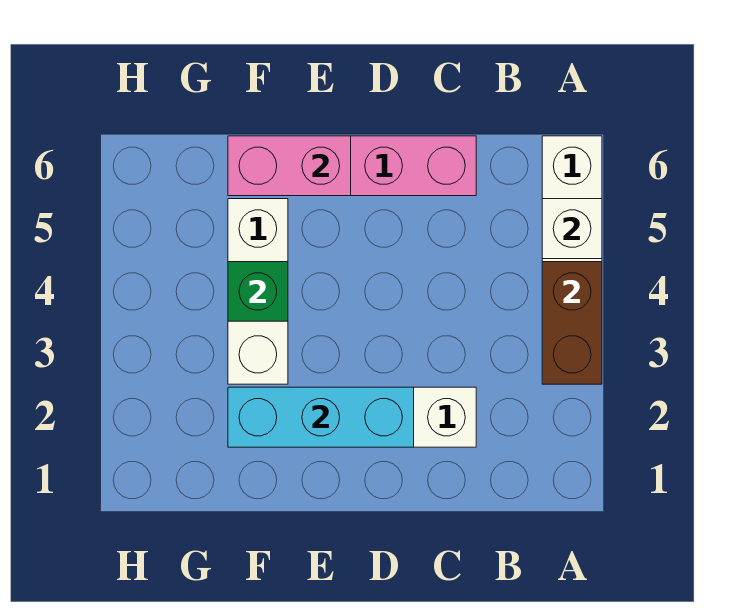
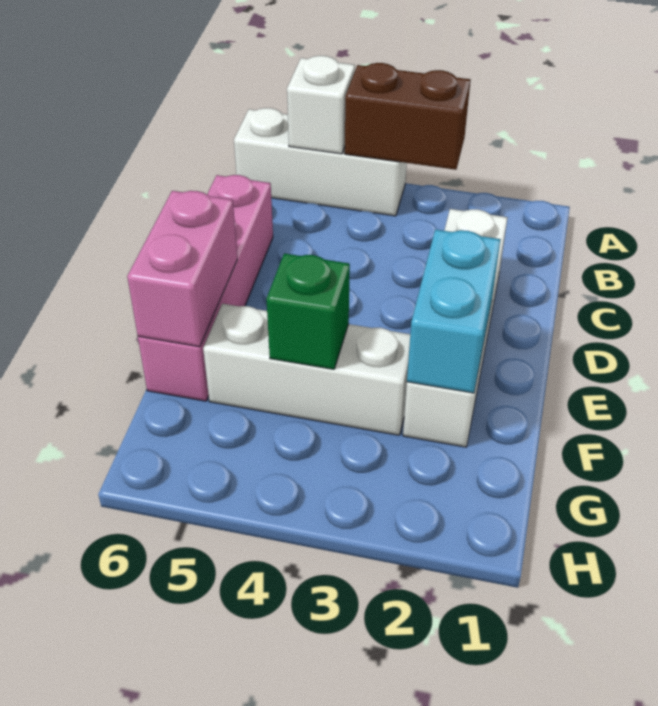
cyan 1x3 brick [228,387,414,447] -> cyan 1x2 brick [407,229,501,393]

